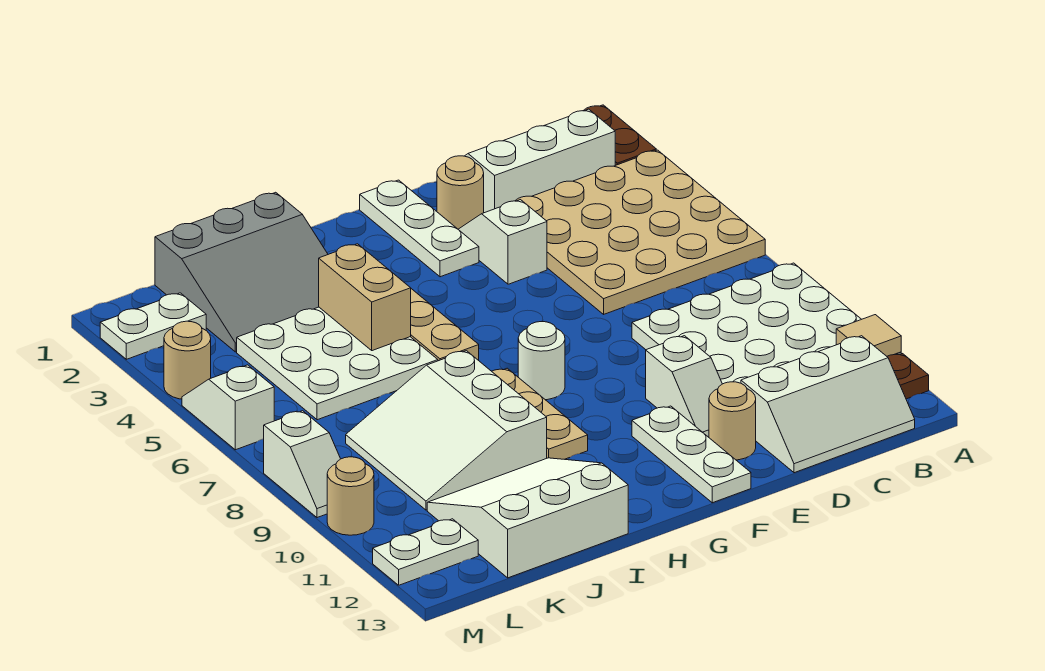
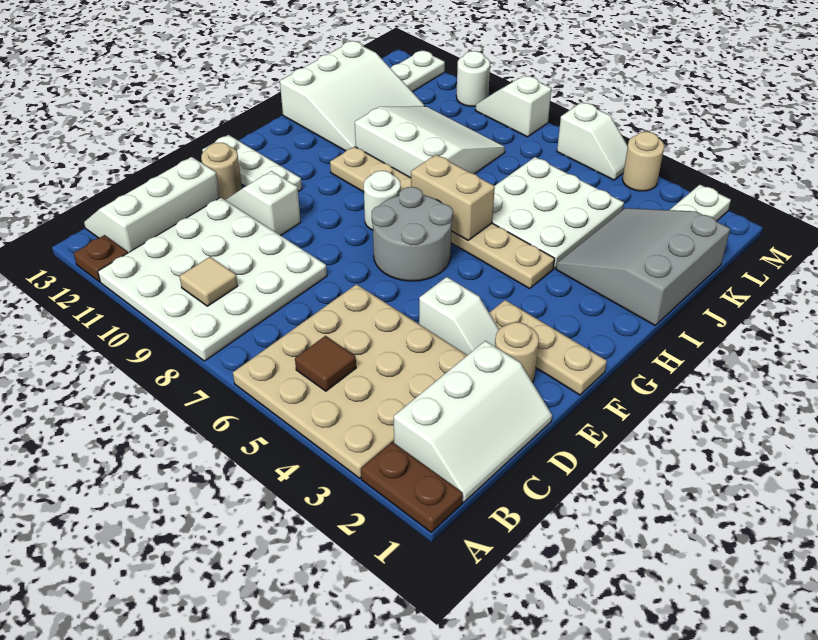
tan 1x1 tile [836,315,901,356] -> tan 1x1 tile moved to [180,257,238,306]
none -> brown 1x1 tile [295,336,356,391]
white 1x3 plate [360,180,479,277] -> tan 1x3 plate [489,300,607,395]
none -> grey 2x2 round brick [372,187,453,281]
tan 1x2 brick [319,244,411,351] -> tan 1x2 brick moved to [411,155,495,240]
tan 1x1 round brick [327,457,374,535] -> white 1x1 round brick [456,51,490,106]

